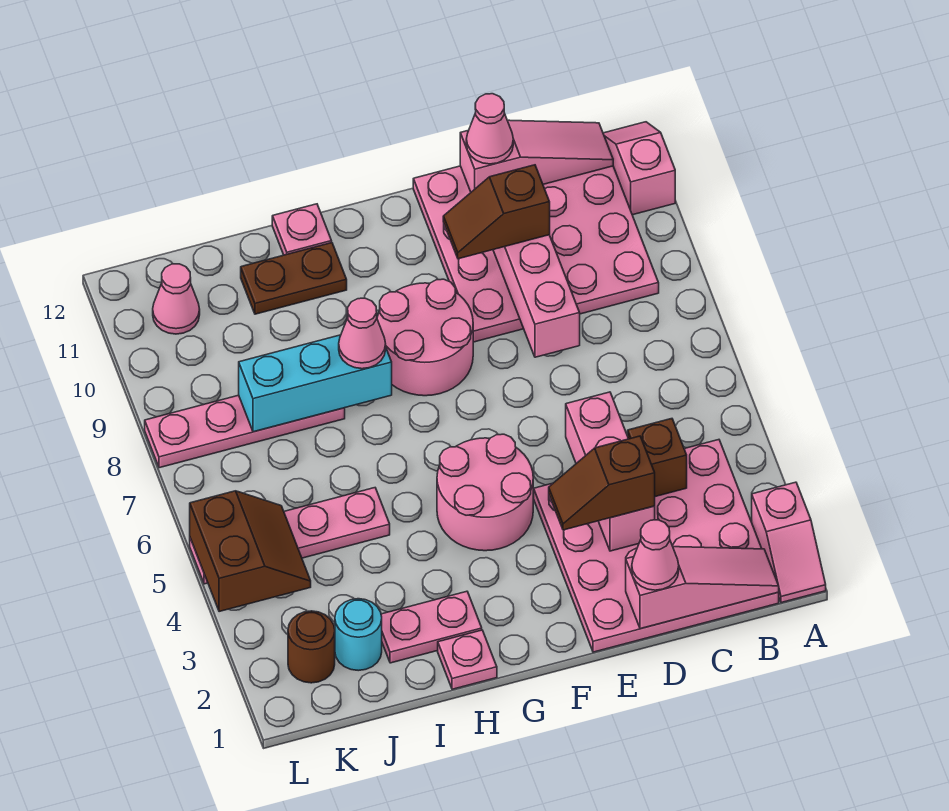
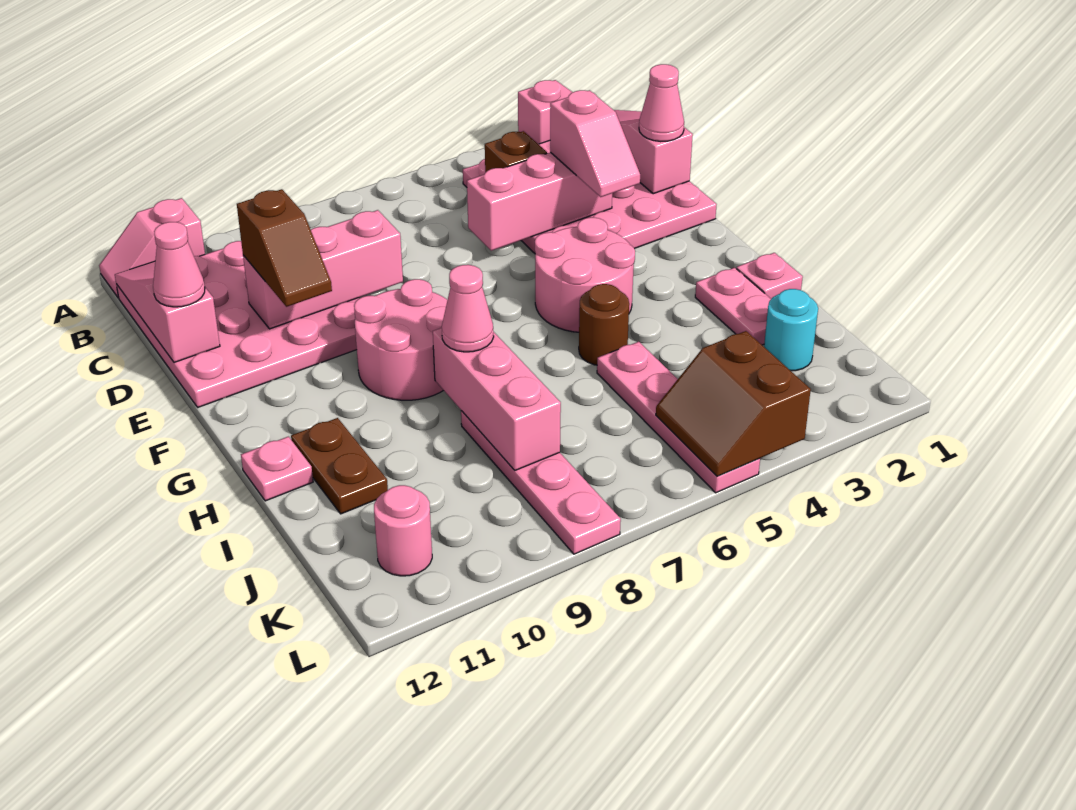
brown 1x2 slope [549,436,655,530] -> pink 1x2 slope [550,90,640,197]
cyan 1x3 brick [239,335,392,432] -> pink 1x3 brick [433,328,561,470]
brown 1x1 round brick [288,611,335,683] -> brown 1x1 round brick moved to [579,284,629,365]
brown 2x2 slope [190,491,311,612] -> brown 2x2 slope turned to [656,331,811,476]
pink 1x1 cone [153,264,200,334] -> pink 1x1 round brick [374,485,432,576]

